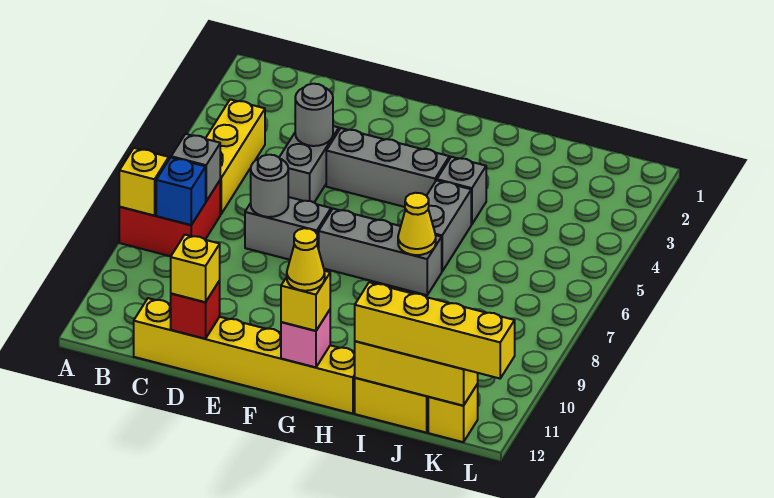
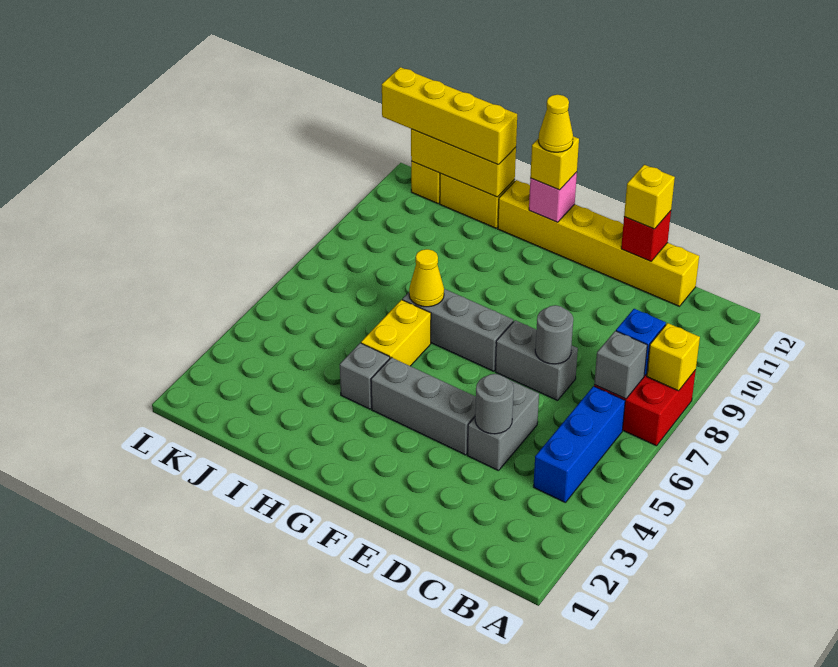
yellow 1x3 brick [205,99,265,214] -> blue 1x3 brick [533,386,625,502]
grey 1x2 brick [427,180,471,271] -> yellow 1x2 brick [361,300,431,366]

